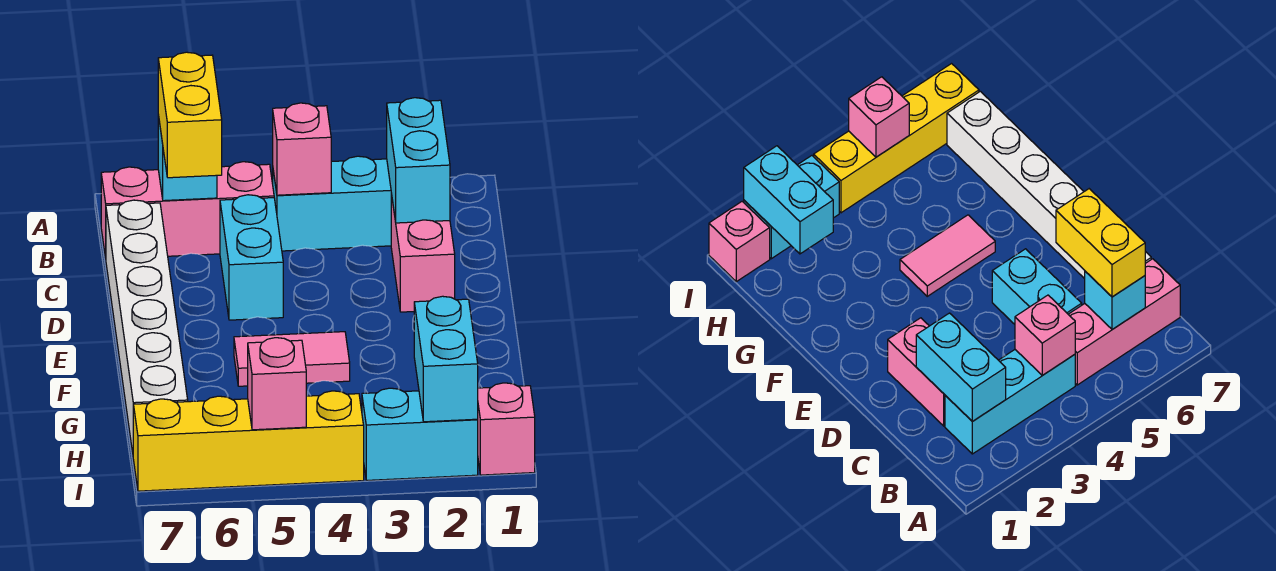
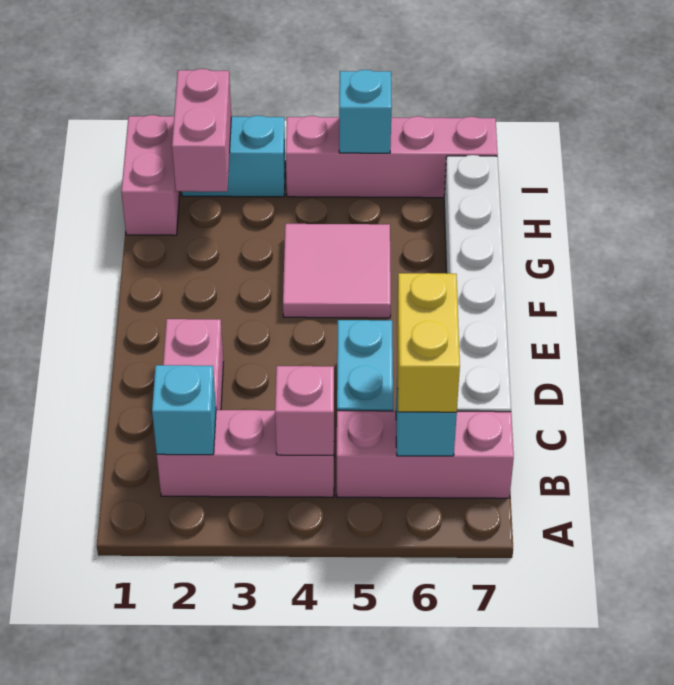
cyan 1x3 brick [273,156,391,251] -> pink 1x3 brick [157,410,334,497]
cyan 1x2 brick [387,98,450,223] -> cyan 1x1 brick [152,365,216,455]
pink 1x2 tile [234,332,350,386] -> pink 2x2 tile [283,224,391,318]
cyan 1x2 brick [414,296,478,422] -> pink 1x2 brick [172,69,231,192]
pink 1x1 brick [478,383,535,475] -> pink 1x2 brick [121,115,180,235]
yellow 1x4 brick [133,391,364,491] -> pink 1x4 brick [286,116,498,198]
pink 1x1 brick [248,338,306,430] -> cyan 1x1 brick [339,70,392,153]

